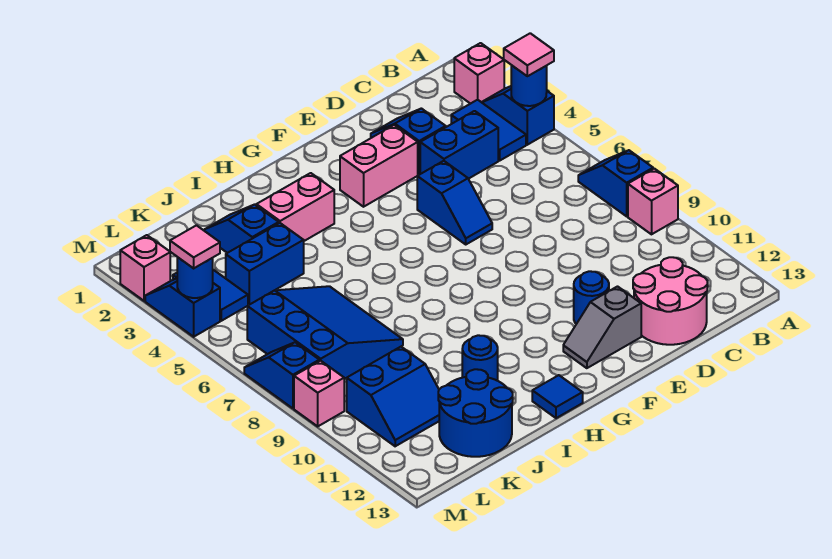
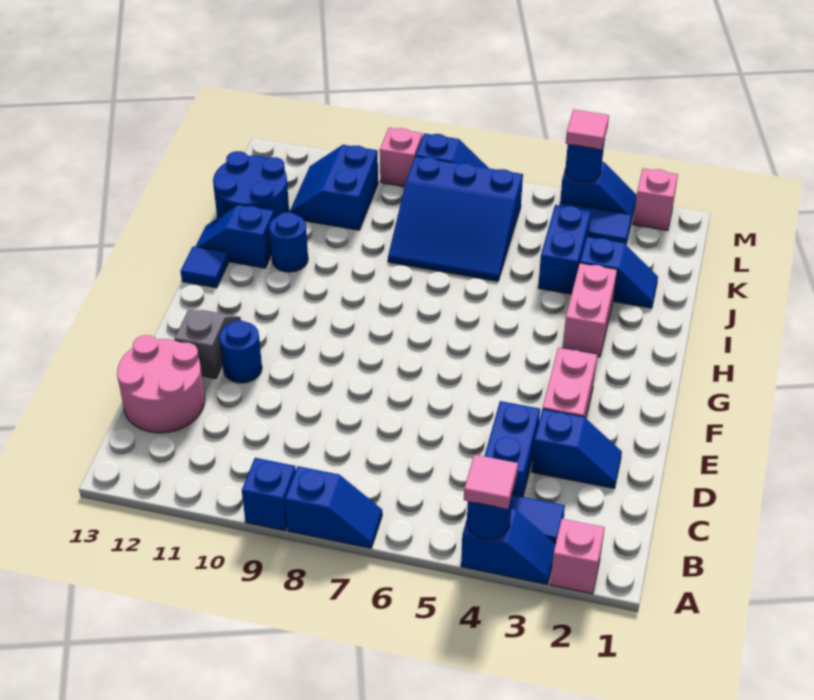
pink 1x1 brick [628,169,678,234] -> blue 1x1 brick [242,458,296,531]
blue 1x2 slope [417,161,492,244] -> blue 1x2 slope moved to [195,205,274,268]

